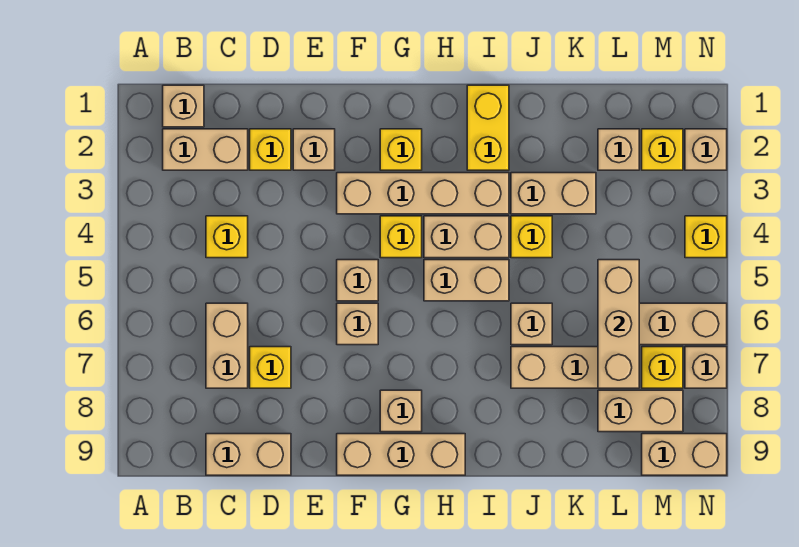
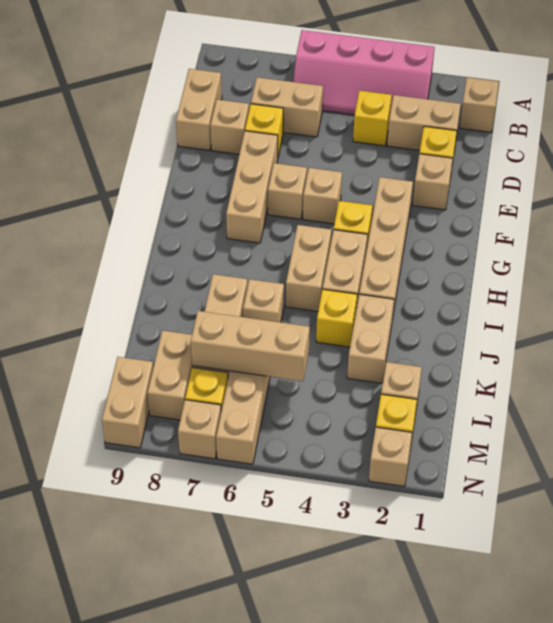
none -> pink 2x4 slope [293,30,435,115]
tan 1x2 brick [163,129,248,170] -> tan 1x2 brick turned to [387,95,461,150]
tan 1x3 brick [337,434,465,475] -> tan 1x3 brick moved to [226,131,278,243]
yellow 1x1 brick [380,129,422,170] -> none
tan 1x1 brick [380,390,422,432] -> tan 1x1 brick moved to [210,100,249,154]
yellow 1x2 brick [467,85,509,170] -> none
yellow 1x1 brick [685,216,727,258] -> none

